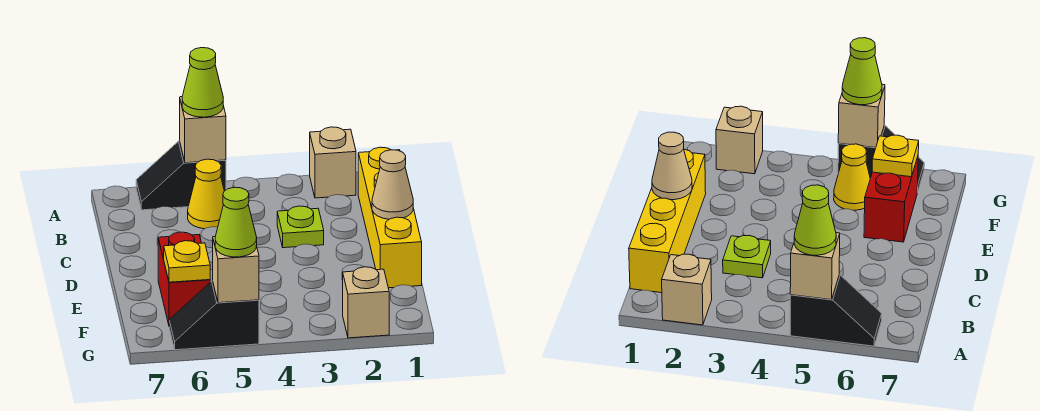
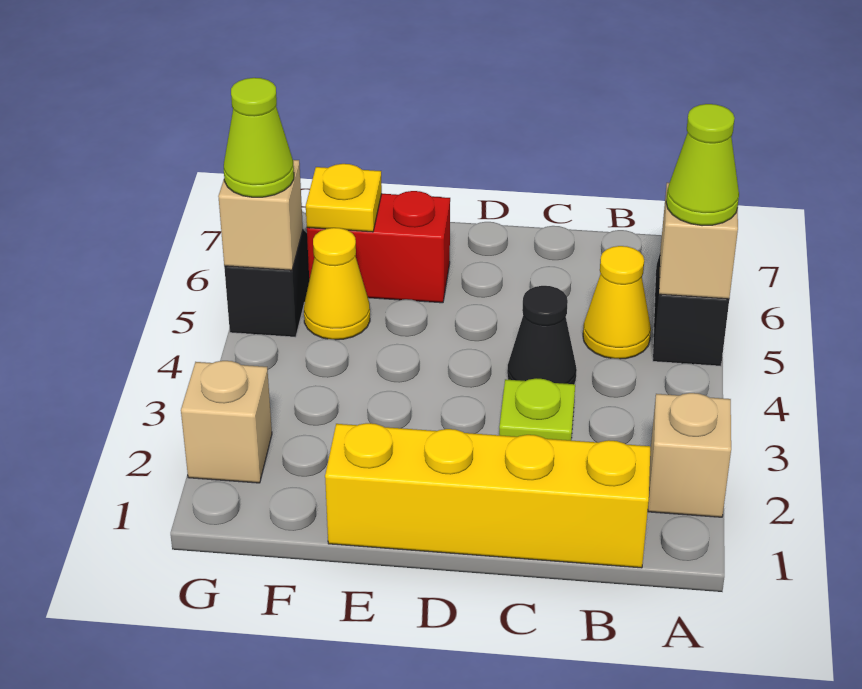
none -> black 1x1 cone [507,286,577,384]
tan 1x1 cone [372,150,413,219] -> none

